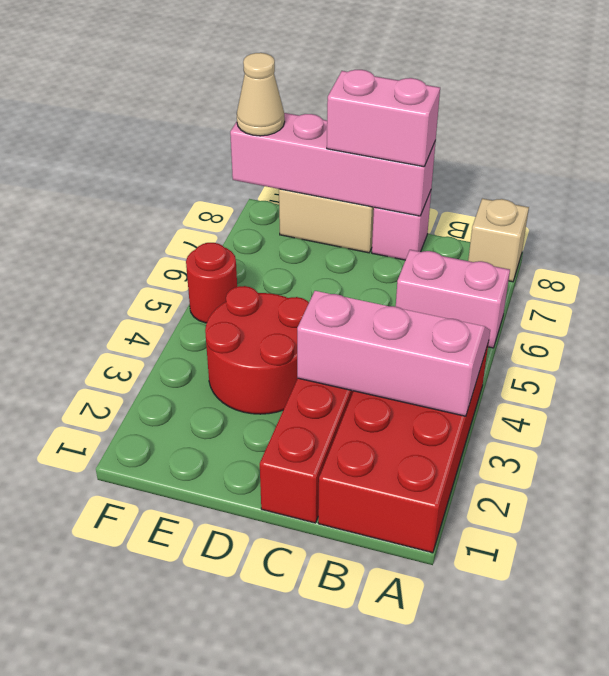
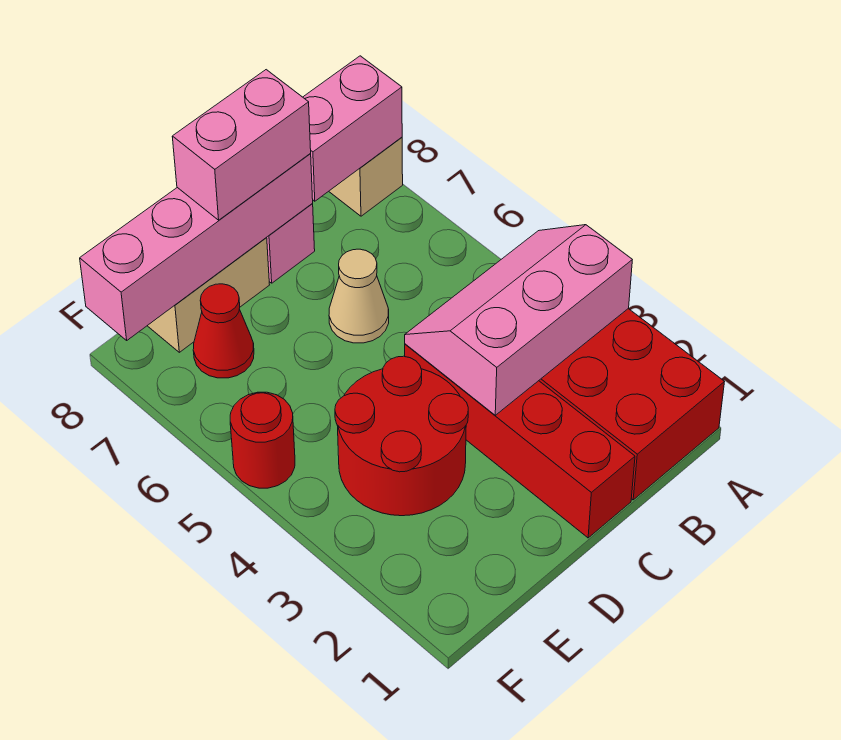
pink 1x2 brick [396,250,510,348] -> pink 1x2 brick moved to [303,56,402,201]
none -> red 1x1 cone [193,284,254,378]
tan 1x1 cone [237,53,285,136] -> tan 1x1 cone moved to [329,249,389,343]

